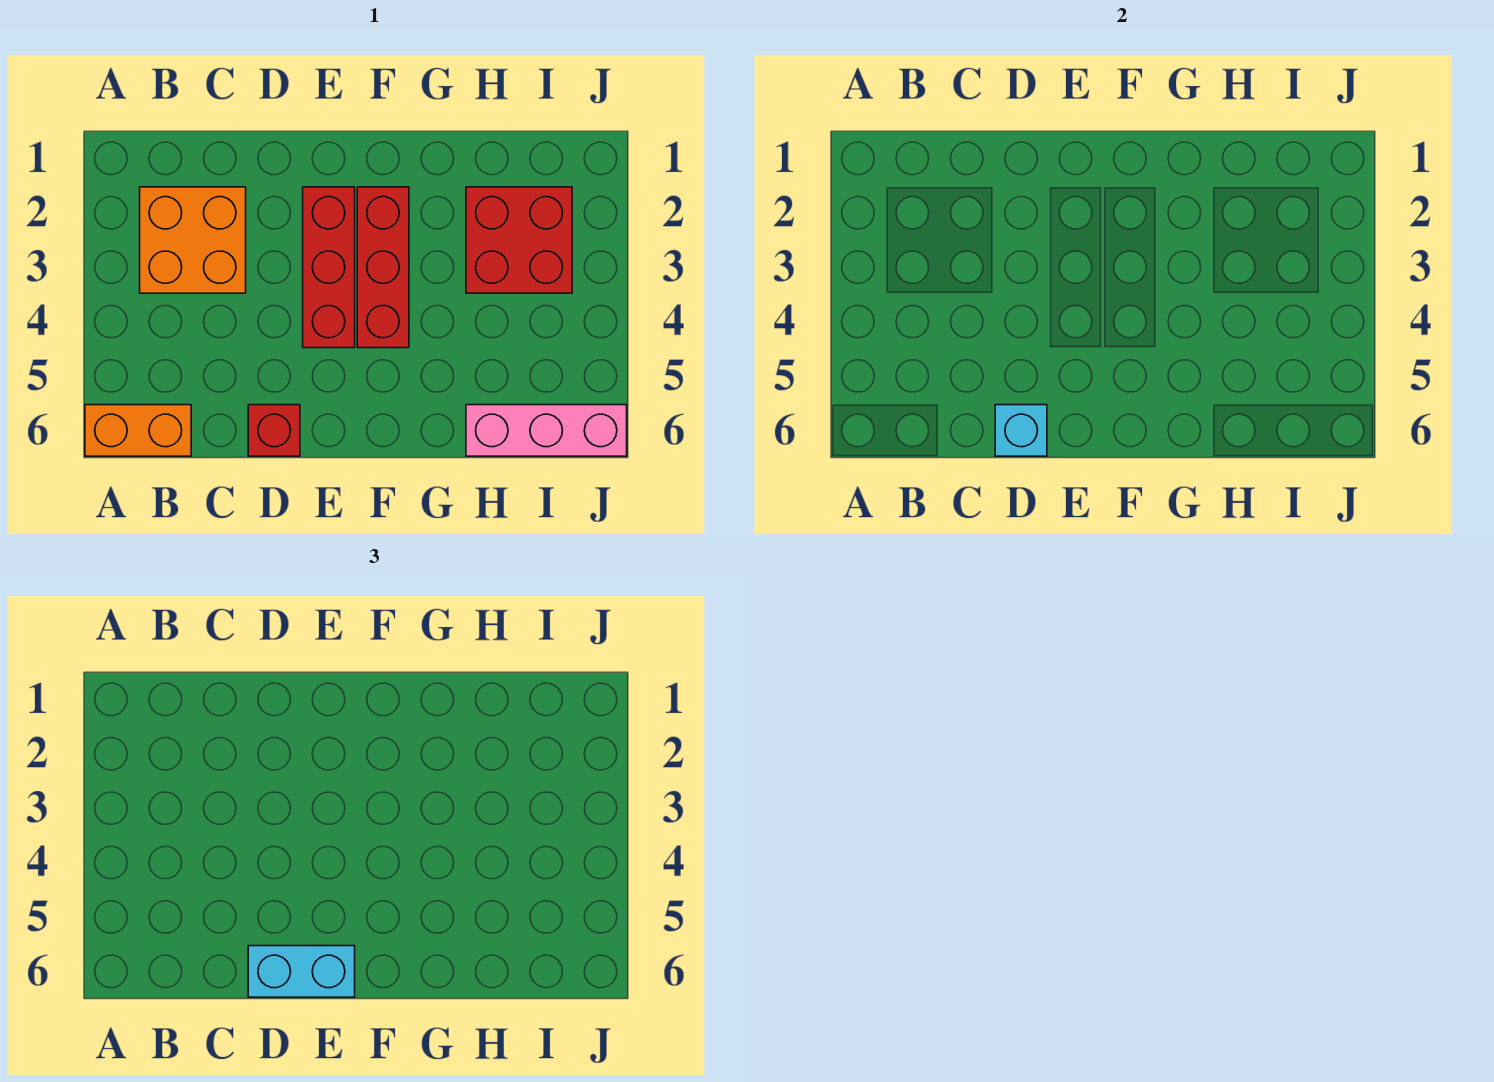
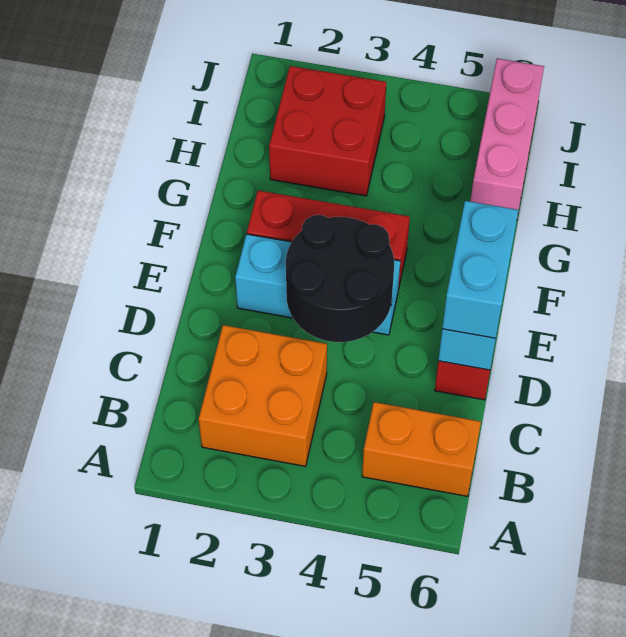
orange 1x2 brick [85,405,191,456] -> orange 1x2 brick turned to [362,402,481,496]
none -> black 2x2 round brick [286,215,394,342]
red 1x3 brick [303,187,355,348] -> cyan 1x3 brick [235,234,400,335]

